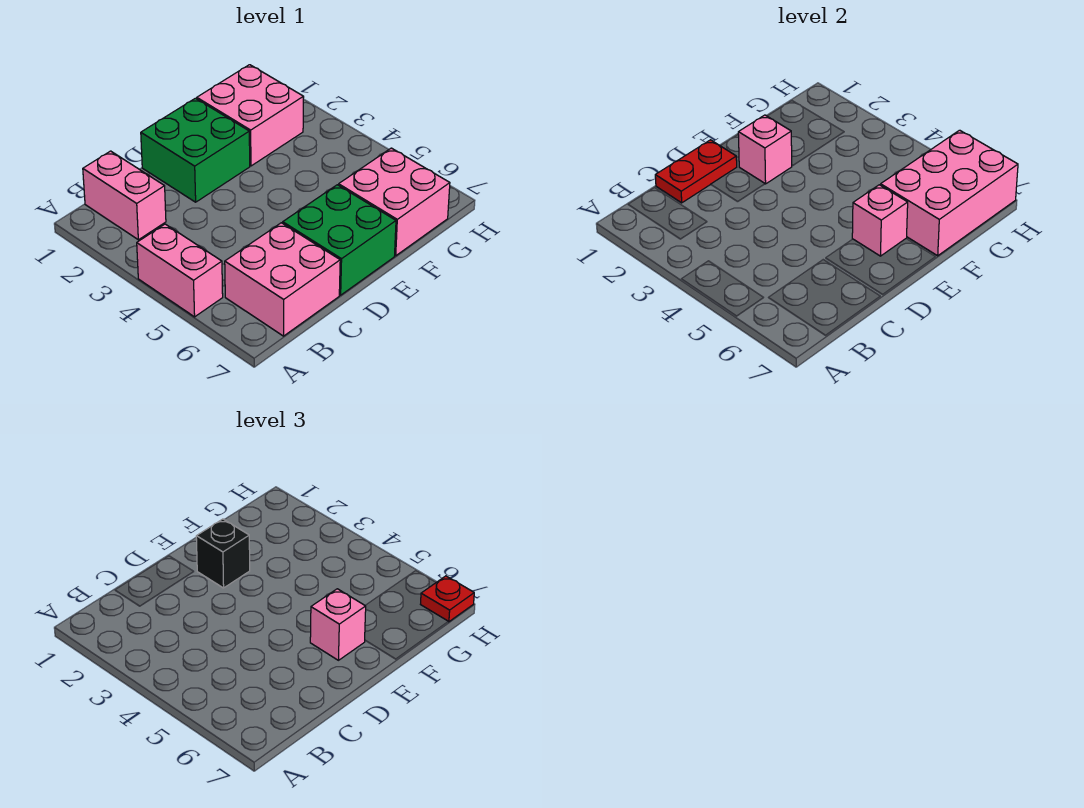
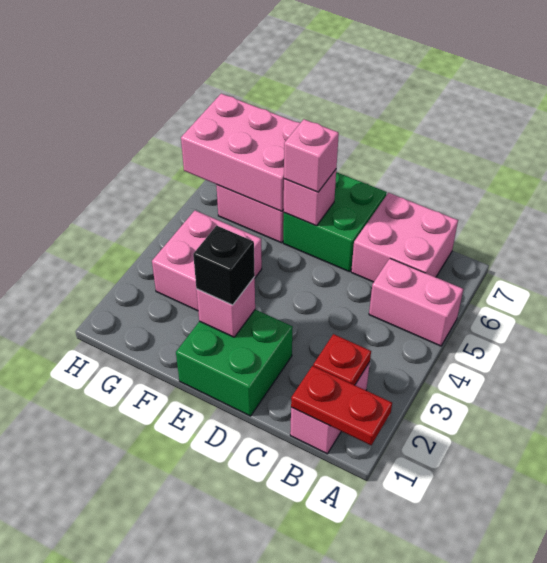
pink 1x2 brick [137,224,223,317] -> pink 1x2 brick turned to [369,259,463,346]
red 1x2 plate [655,140,737,203] -> red 1x2 plate moved to [291,366,392,445]
pink 2x2 brick [197,65,304,166] -> pink 2x2 brick moved to [152,210,262,311]
red 1x1 plate [421,576,474,622] -> red 1x1 plate moved to [313,334,371,385]

